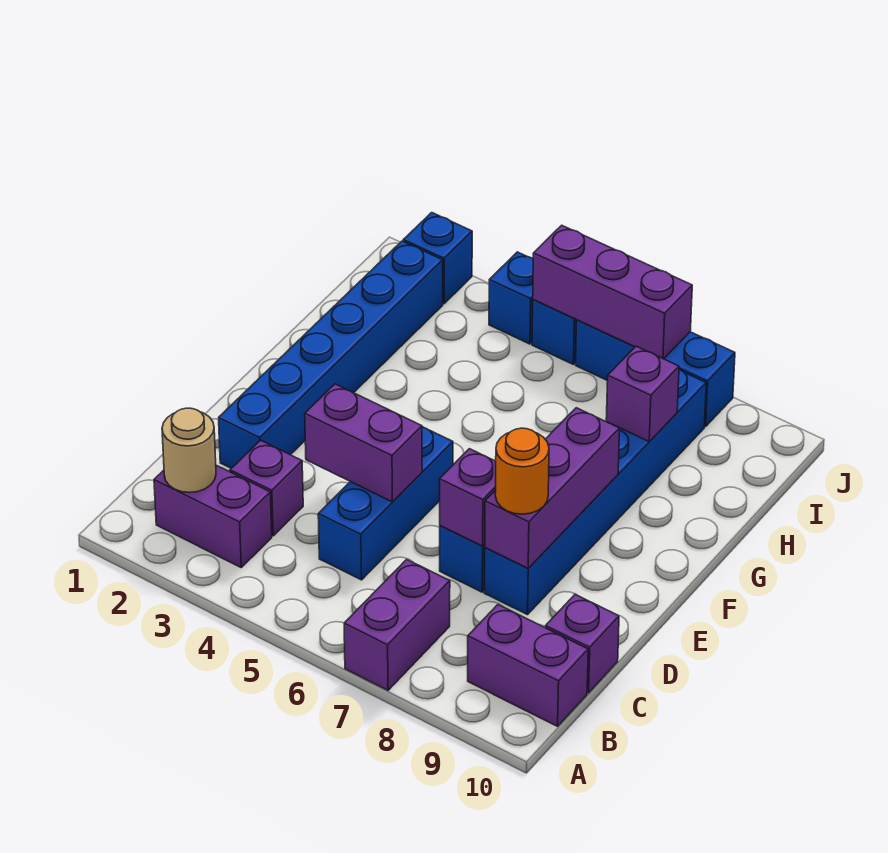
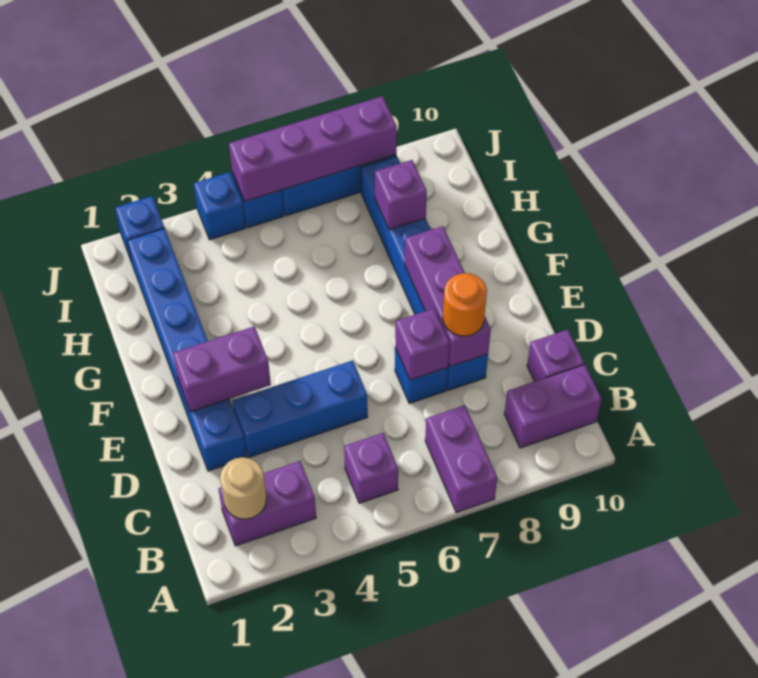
purple 1x1 brick [230,440,303,536] -> purple 1x1 brick moved to [344,433,398,503]
blue 1x3 brick [318,427,453,580] -> blue 1x3 brick turned to [232,360,368,457]
purple 1x2 brick [305,384,422,502] -> purple 1x2 brick moved to [173,326,271,412]
purple 1x3 brick [533,225,692,359] -> purple 1x4 brick [229,96,397,201]

